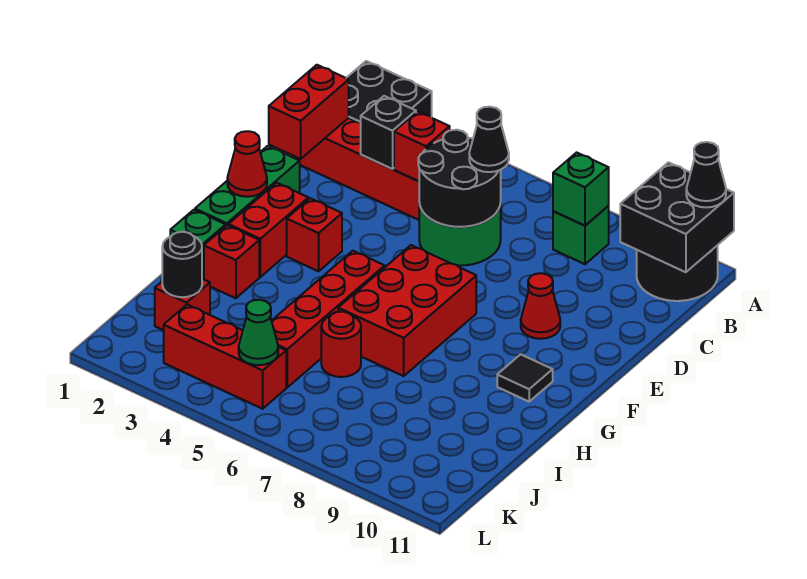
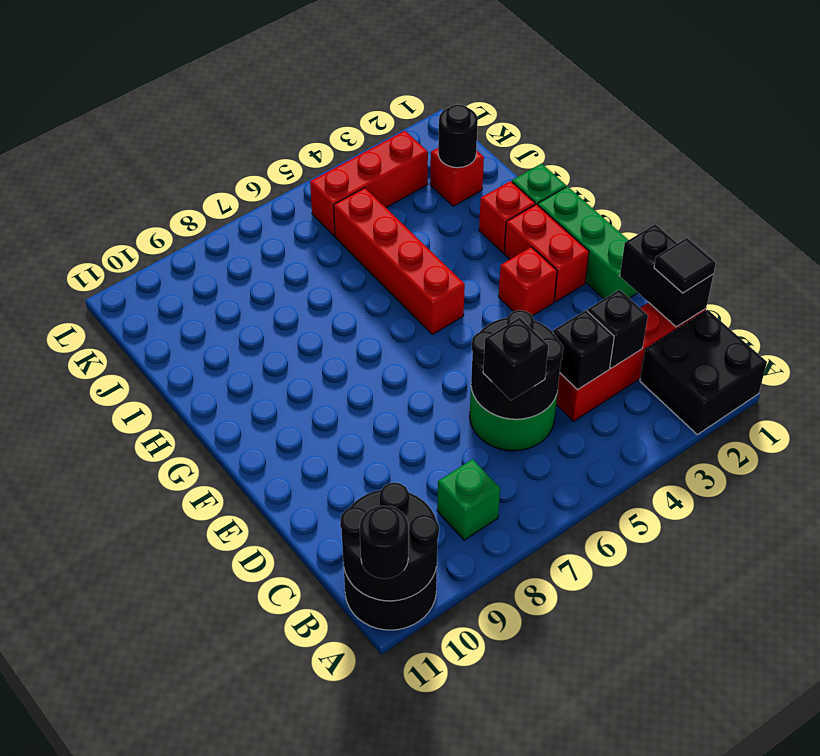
black 2x2 brick [620,162,734,272] -> black 2x2 round brick [340,483,439,601]
black 1x1 cone [686,142,726,207] -> black 1x1 round brick [360,506,408,579]
green 1x1 brick [553,152,609,225] -> none
red 1x2 brick [269,65,349,159] -> black 1x2 brick [620,224,713,327]
red 1x1 brick [394,111,450,181] -> black 1x1 brick [553,310,614,389]
black 1x1 cone [469,107,509,172] -> black 1x1 brick [483,317,548,400]
red 1x1 cone [521,273,560,339] -> none
red 1x1 cone [227,131,267,197] -> none
red 2x3 brick [338,245,476,376] -> none
black 1x1 tile [497,354,553,402] -> black 1x1 tile moved to [654,238,716,293]
red 1x1 round brick [321,312,361,377] -> none
green 1x1 cone [239,300,278,365] -> none

